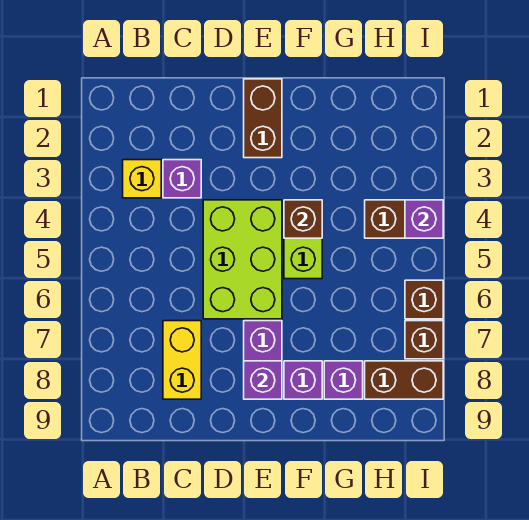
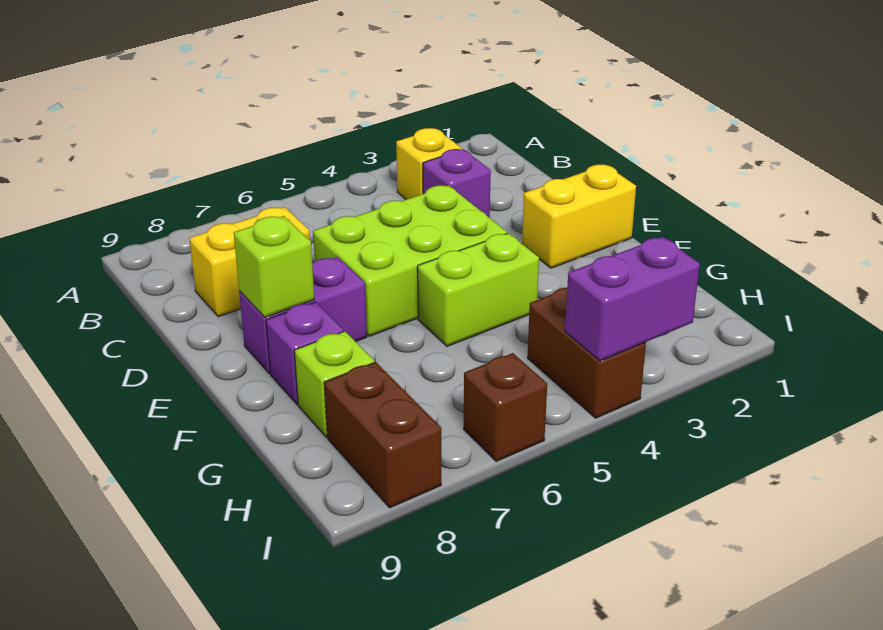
brown 1x2 brick [244,79,282,158] -> yellow 1x2 brick [522,165,636,268]
purple 1x1 brick [244,361,282,399] -> lime 1x1 brick [234,216,314,317]
brown 1x1 brick [284,200,322,238] -> none
purple 1x1 brick [324,361,363,399] -> lime 1x1 brick [294,331,374,437]
purple 1x1 brick [405,200,443,238] -> purple 1x2 brick [565,237,700,361]
brown 1x1 brick [405,321,443,359] -> none

